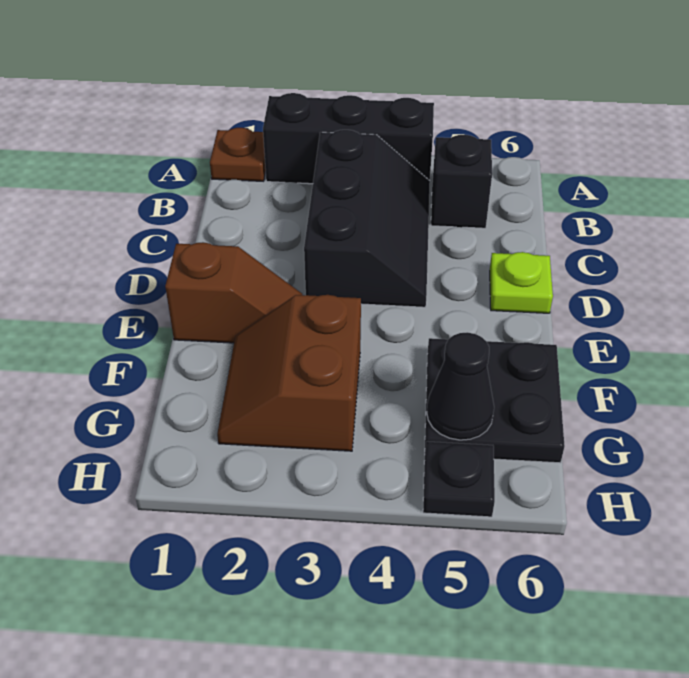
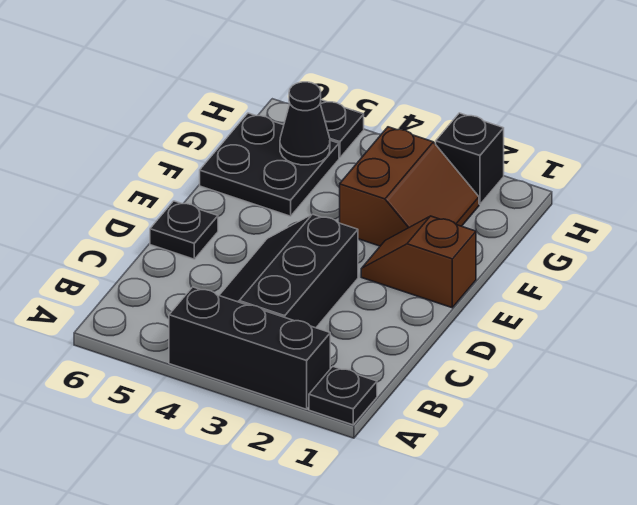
brown 1x1 plate [210,128,266,181] -> black 1x1 plate [309,367,377,425]
black 1x1 brick [431,135,492,228] -> black 1x1 brick moved to [436,113,504,204]
lime 1x1 plate [490,252,553,313] -> black 1x1 plate [150,201,218,259]

